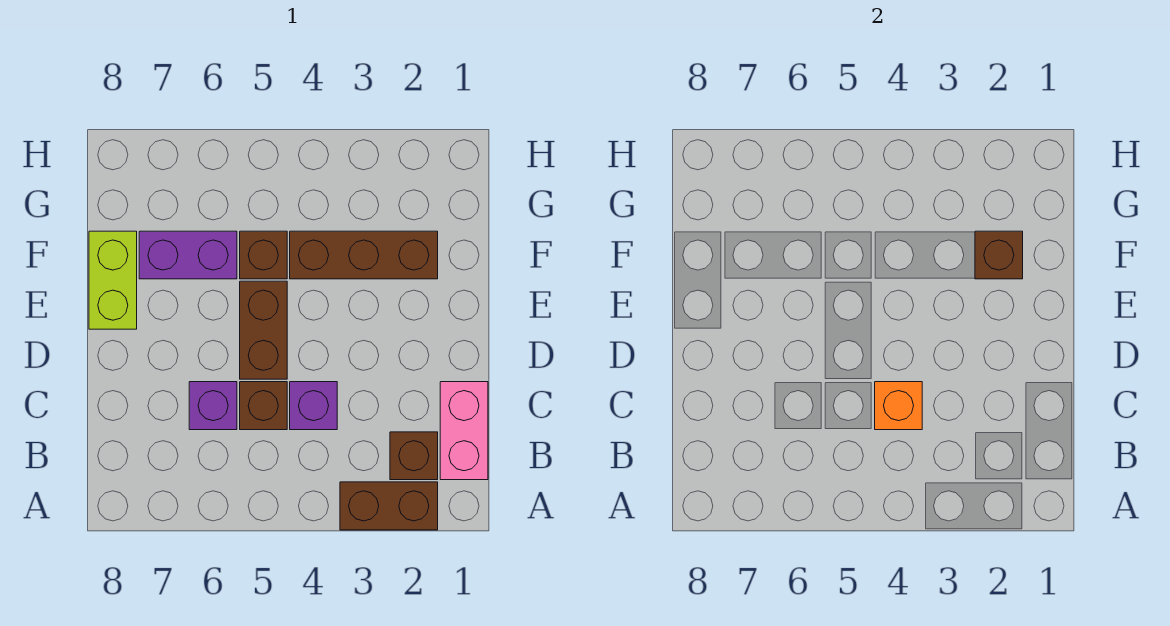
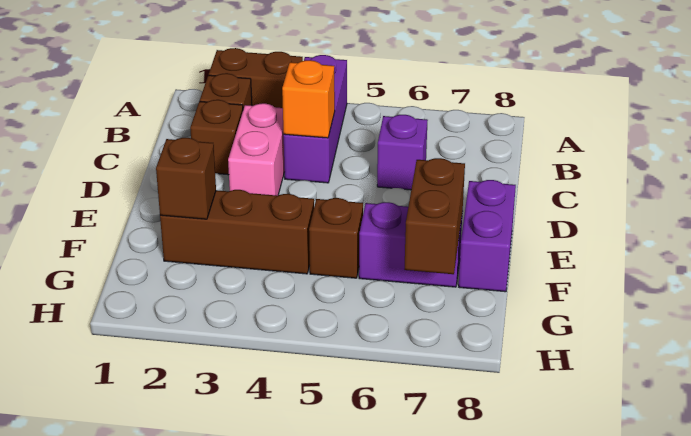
pink 1x2 brick [440,382,488,480] -> pink 1x2 brick moved to [228,103,285,196]
purple 1x1 brick [290,382,337,430] -> purple 1x3 brick [284,55,347,183]
brown 1x1 brick [240,382,287,430] -> brown 1x1 brick moved to [190,100,243,175]
brown 1x2 brick [240,281,287,379] -> brown 1x2 brick moved to [404,158,465,274]
lime 1x2 brick [89,231,137,329] -> purple 1x2 brick [459,180,516,292]

